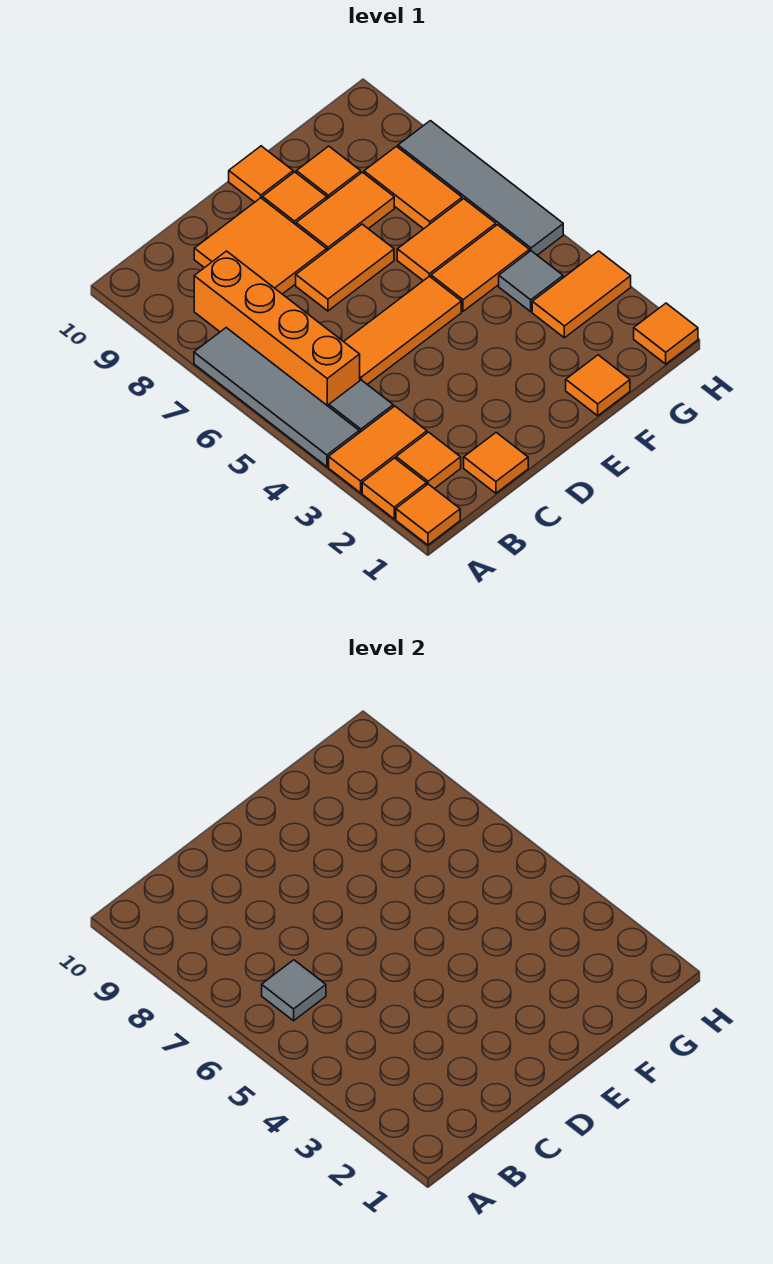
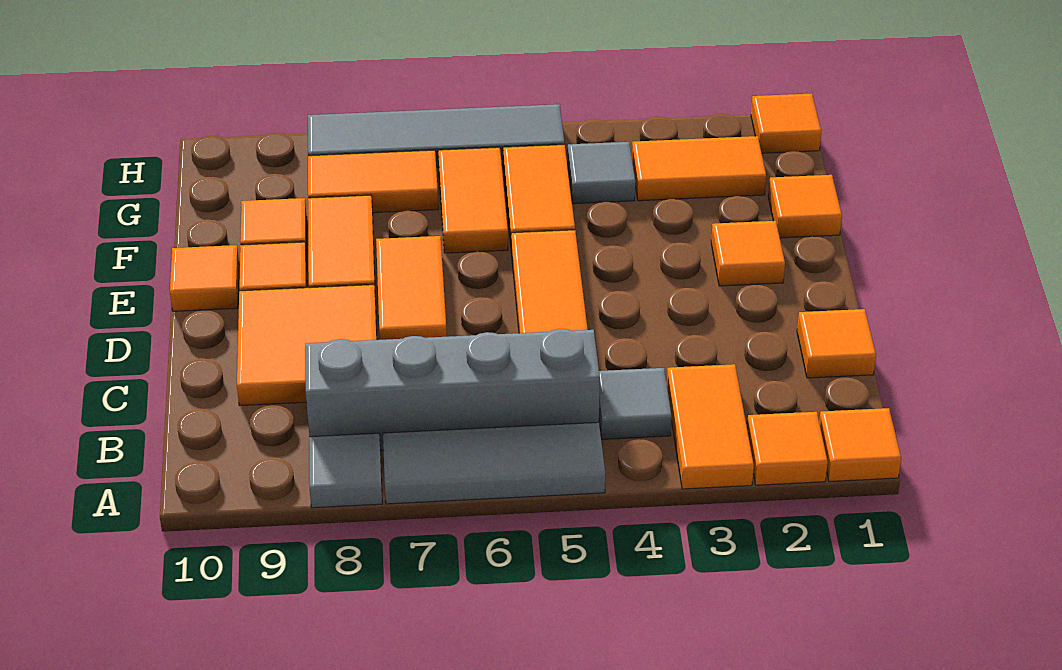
grey 1x4 tile [194,328,359,467] -> grey 1x3 tile [383,422,605,504]
orange 1x1 tile [396,432,461,489] -> orange 1x1 tile moved to [711,221,785,286]
orange 1x4 brick [194,251,360,407] -> grey 1x4 brick [305,329,600,450]
grey 1x1 tile [262,960,326,1021] -> grey 1x1 tile moved to [309,433,382,508]
orange 1x2 tile [532,251,631,338] -> orange 1x2 tile turned to [632,136,766,201]

